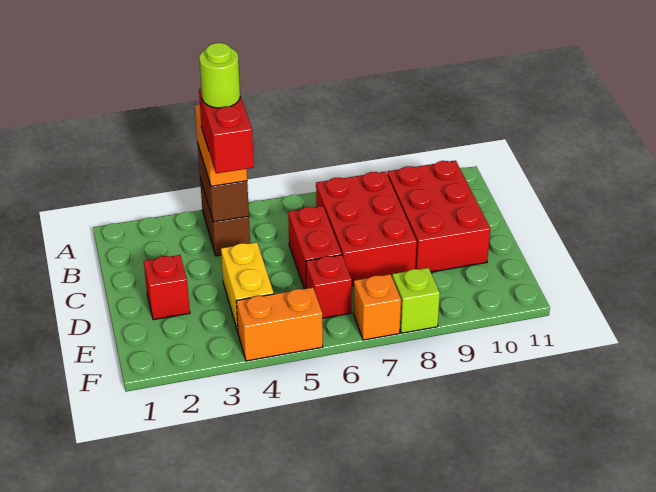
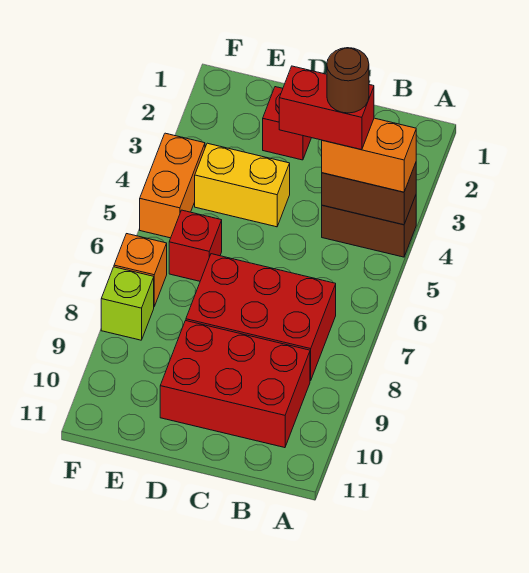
lime 1x1 round brick [199,43,240,108] -> brown 1x1 round brick [327,48,369,113]
red 1x2 brick [288,206,342,289] -> none

